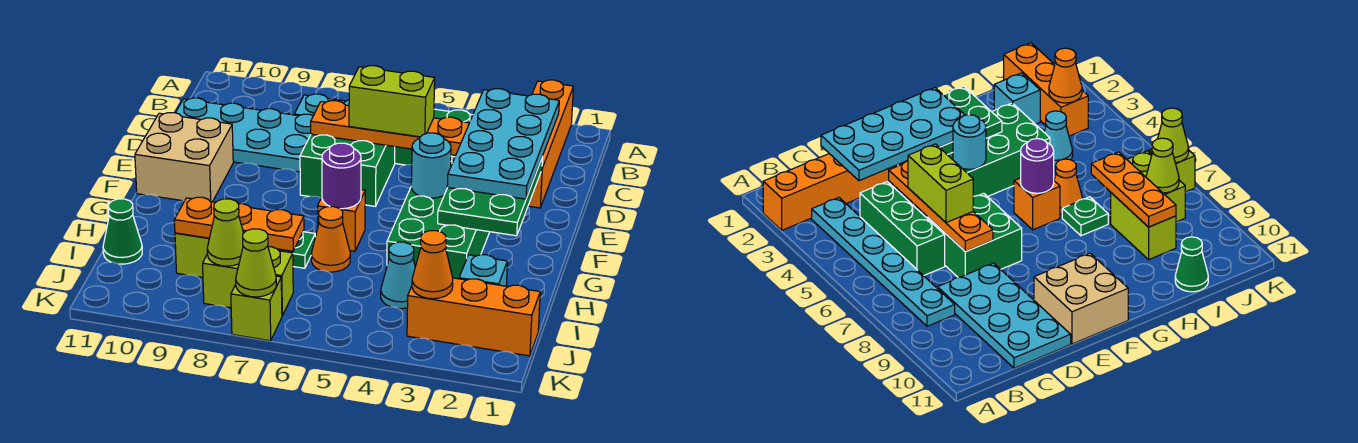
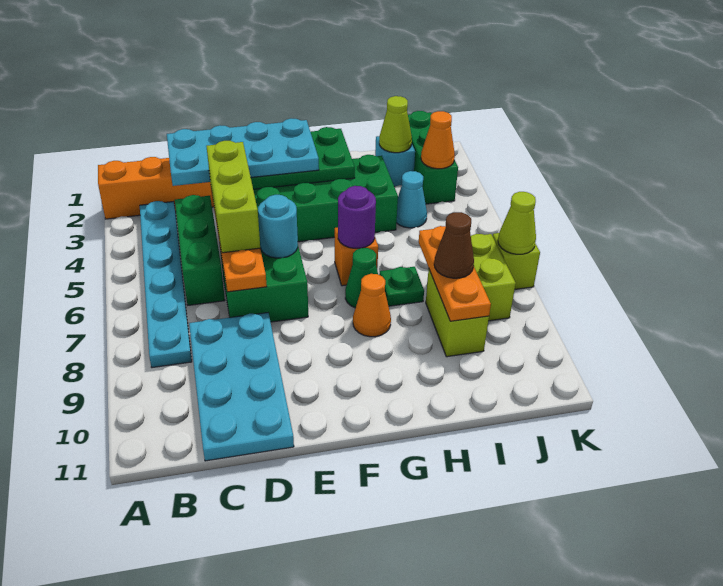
lime 1x2 brick [349,66,435,137] -> lime 1x3 brick [206,141,260,253]
tan 2x2 brick [135,113,233,202] -> none
cyan 1x1 round brick [411,133,451,198] -> cyan 1x1 round brick moved to [258,195,298,258]
orange 1x1 cone [311,207,350,272] -> orange 1x1 cone moved to [353,274,391,337]
none -> brown 1x1 cone [434,212,474,278]
green 1x1 cone [103,199,142,264] -> green 1x1 cone moved to [345,248,378,308]
orange 1x3 brick [407,278,540,356] -> green 1x3 brick [408,111,458,204]
lime 1x1 cone [207,199,243,266] -> lime 1x1 cone moved to [379,96,412,153]

